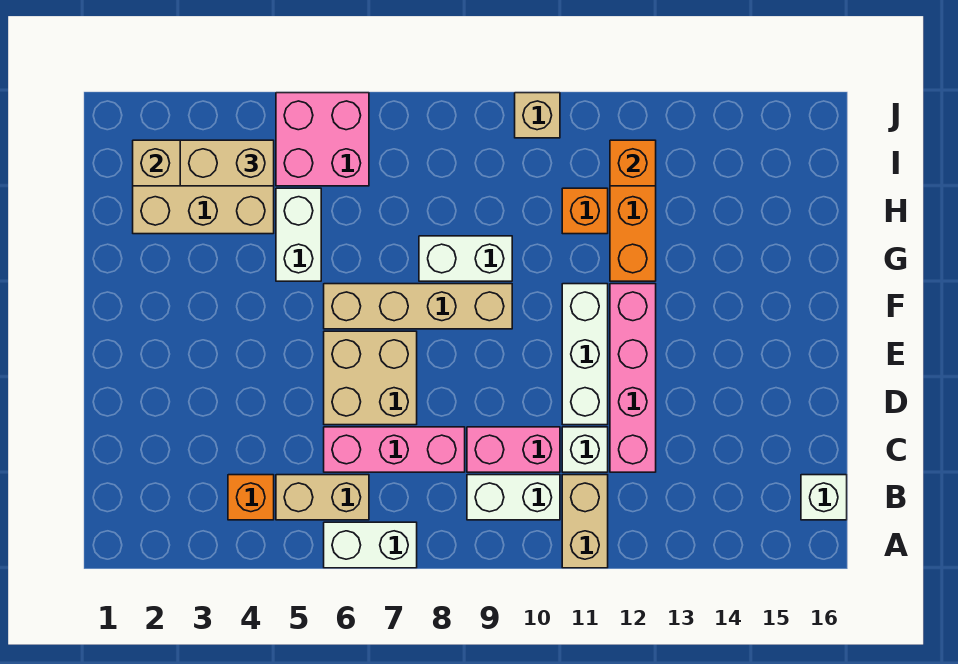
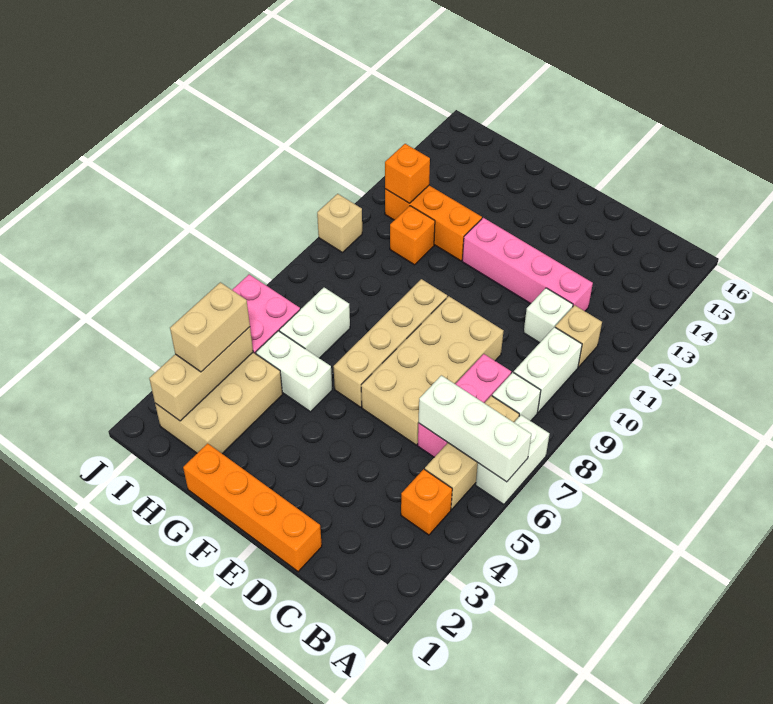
tan 1x2 brick [562,475,608,568] -> tan 1x1 brick [555,305,602,367]
tan 1x2 brick [276,475,369,520] -> tan 1x3 brick [425,396,519,509]
white 1x1 brick [801,475,847,520] -> white 1x1 brick moved to [492,373,541,421]
pink 1x2 brick [467,427,560,472] -> none
none -> orange 1x4 brick [183,443,322,572]
tan 2x2 brick [324,331,417,425] -> tan 2x4 brick [361,296,503,445]
white 1x3 brick [562,284,608,425] -> white 1x3 brick moved to [419,375,531,482]
white 1x2 brick [419,236,512,281] -> white 1x2 brick moved to [279,288,350,358]

